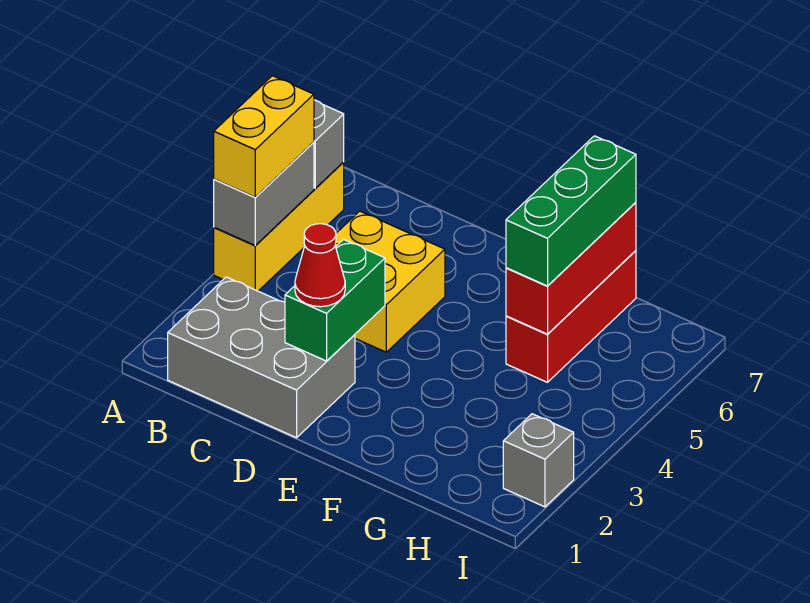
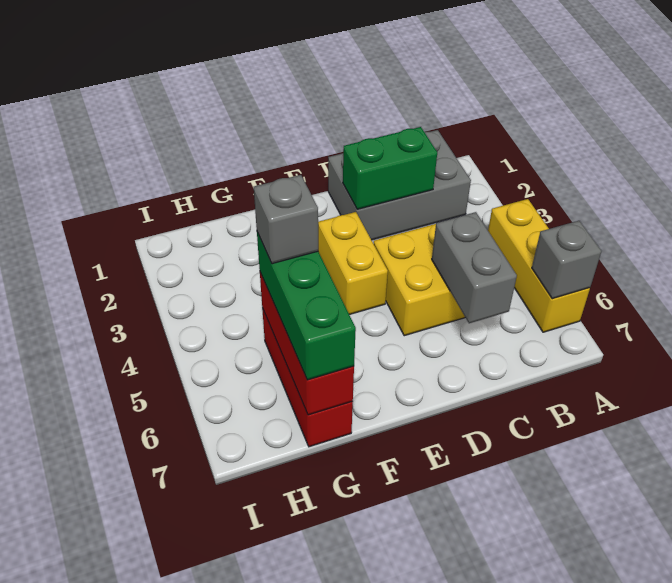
grey 1x2 brick [214,142,314,246] -> grey 1x2 brick moved to [432,212,517,323]
yellow 1x2 brick [214,76,314,197] -> yellow 1x2 brick moved to [318,212,388,315]
green 1x2 brick [285,240,385,361] -> green 1x2 brick turned to [343,127,437,209]
red 1x1 cone [295,224,345,307] -> none
grey 1x1 brick [503,414,574,507] -> grey 1x1 brick moved to [254,175,318,264]

